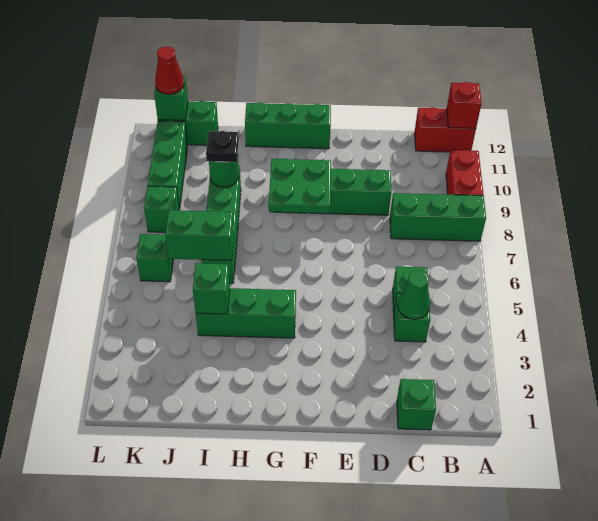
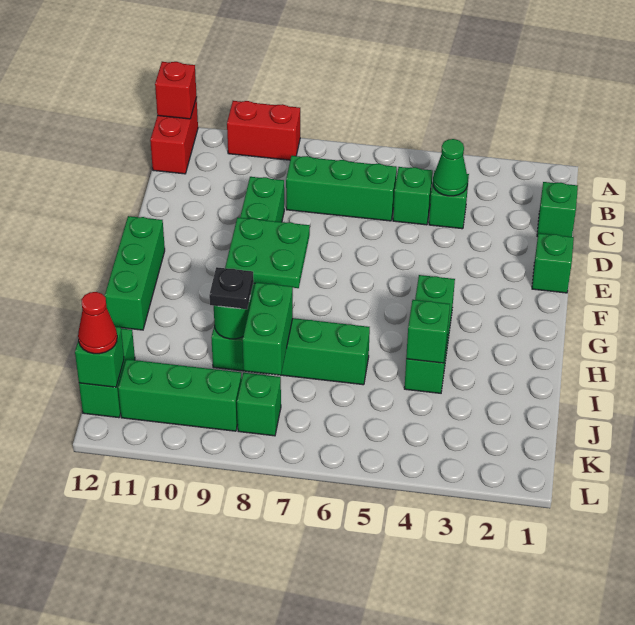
green 1x3 brick [390,193,486,241] -> green 1x3 brick turned to [286,156,397,221]
green 1x2 brick [165,210,234,260] -> green 1x2 brick moved to [243,282,293,375]
green 1x1 brick [136,234,173,282] -> green 1x1 brick moved to [532,233,574,293]

